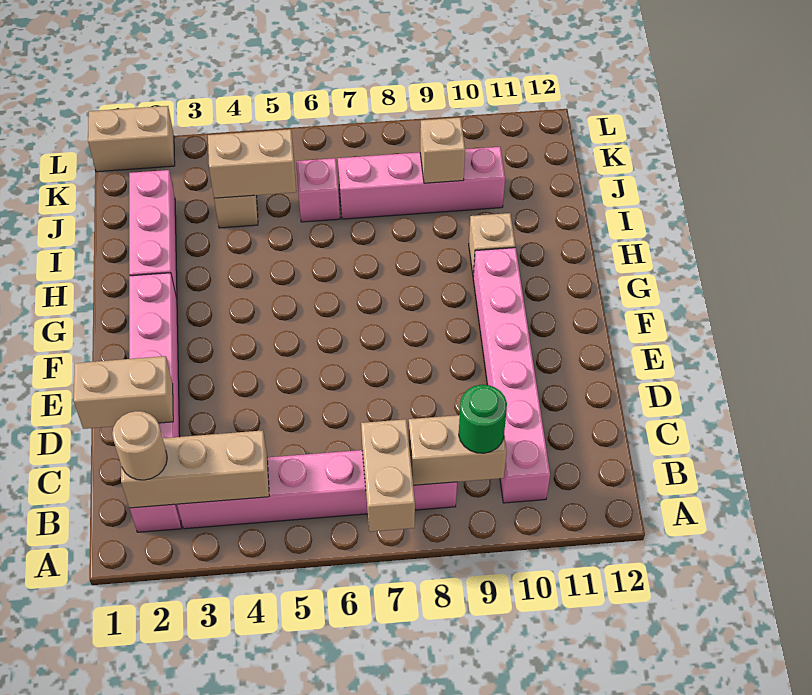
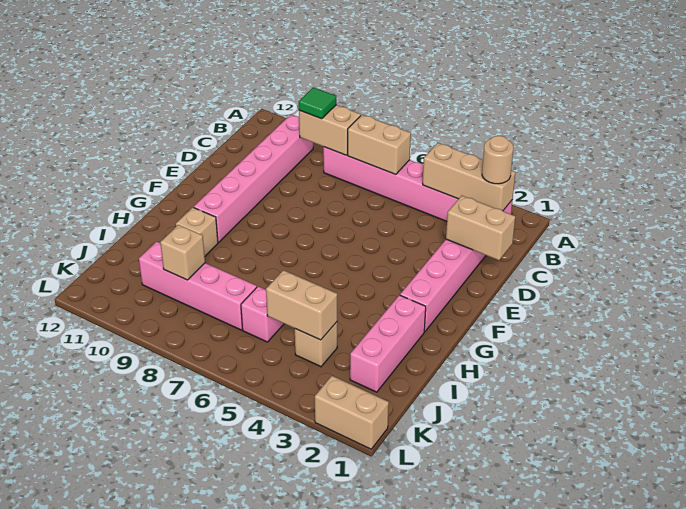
tan 1x2 brick [361,419,415,532] -> tan 1x2 brick turned to [348,115,411,175]
green 1x1 round brick [459,385,507,453] -> green 1x1 tile [299,87,336,119]

